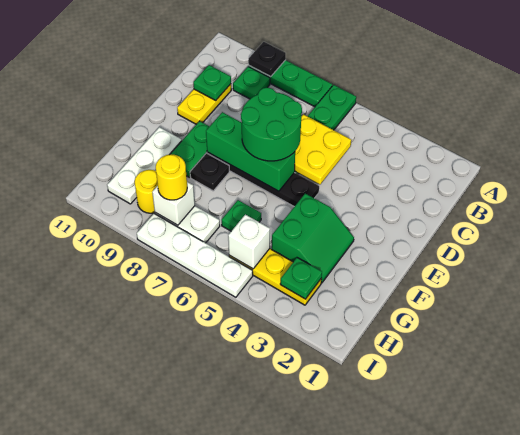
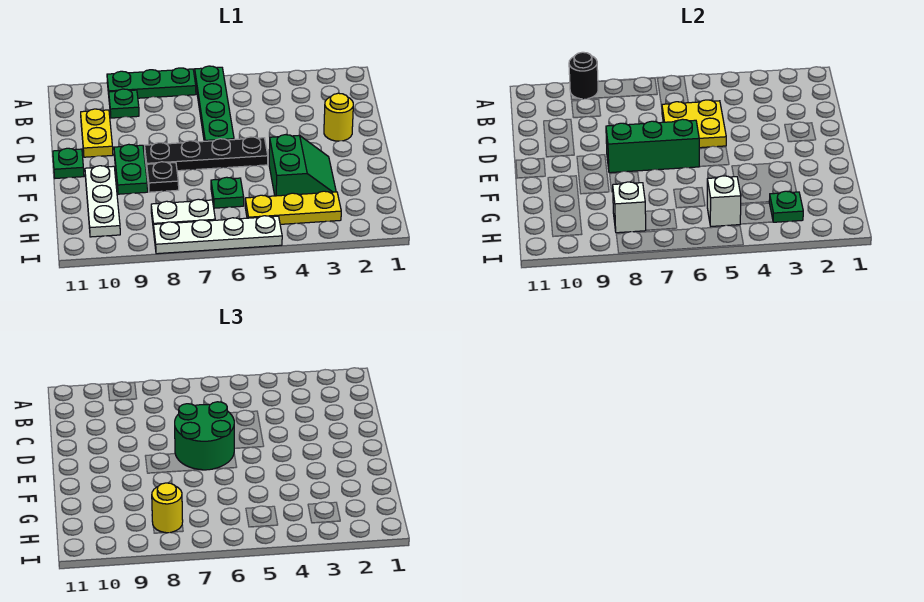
black 1x1 plate [249,42,286,77] -> black 1x1 round brick [569,52,598,99]
green 1x1 plate [193,65,231,101] -> green 1x1 plate moved to [53,148,84,178]
yellow 1x1 round brick [135,170,158,213] -> yellow 1x1 round brick moved to [324,93,353,141]

